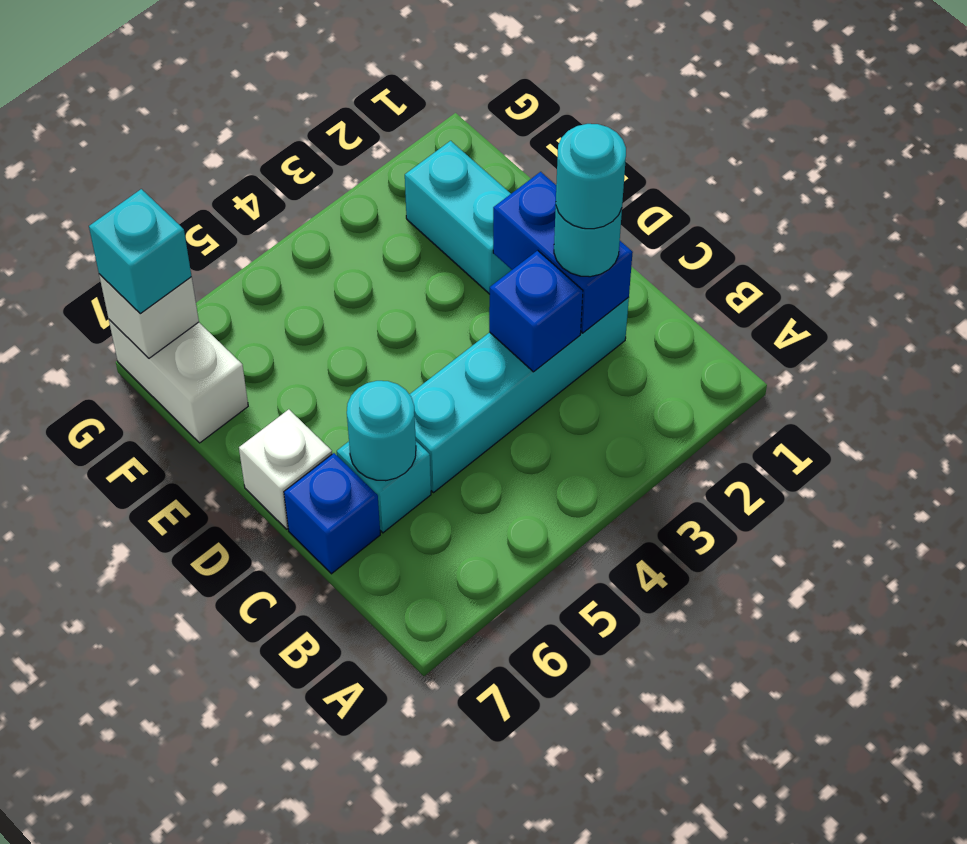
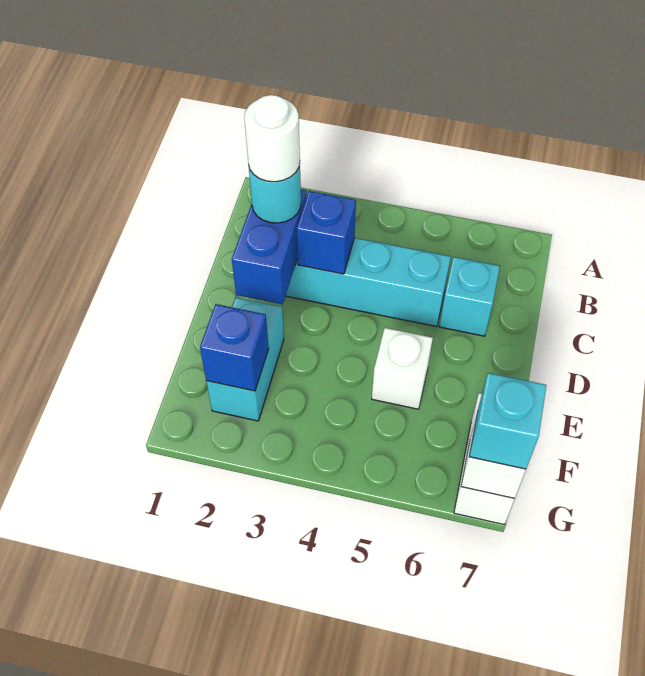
cyan 1x1 round brick [556,124,626,229] -> white 1x1 round brick [244,95,300,182]
cyan 1x1 round brick [347,381,416,481] -> none
blue 1x1 brick [284,453,380,574] -> blue 1x1 brick moved to [200,304,269,391]
white 1x1 brick [239,409,332,529] -> white 1x1 brick moved to [372,328,433,409]

